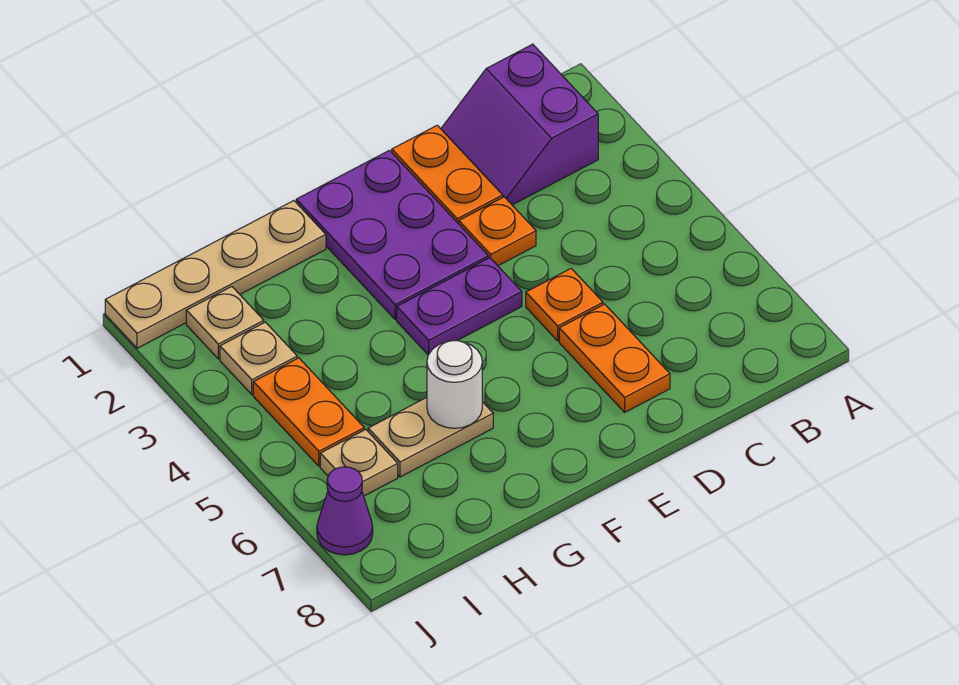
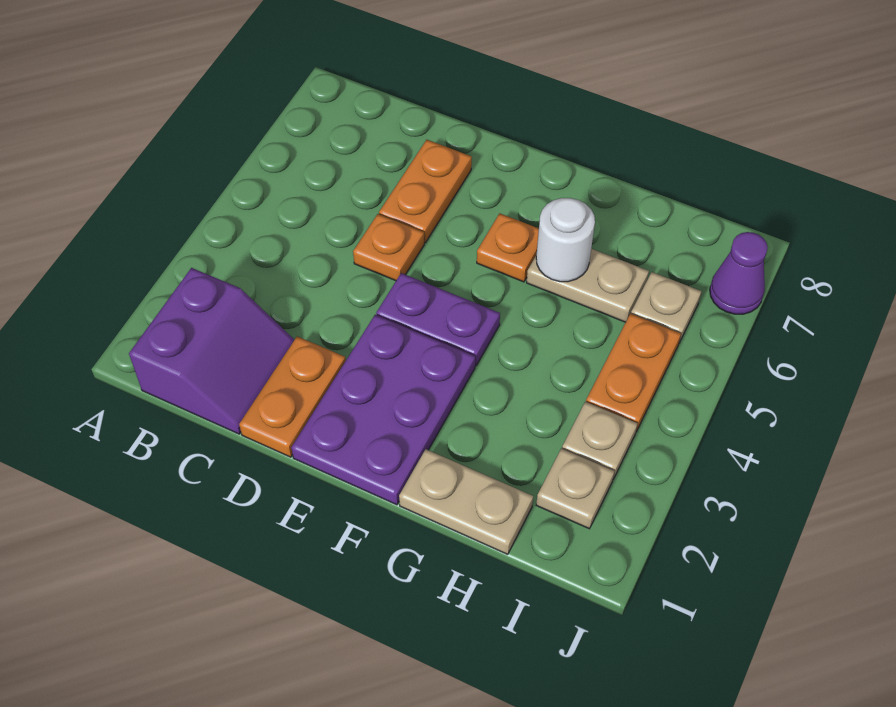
orange 1x1 plate [459,197,536,266] -> orange 1x1 plate moved to [477,213,539,282]
tan 1x4 plate [105,201,326,348] -> tan 1x2 plate [399,449,533,554]

